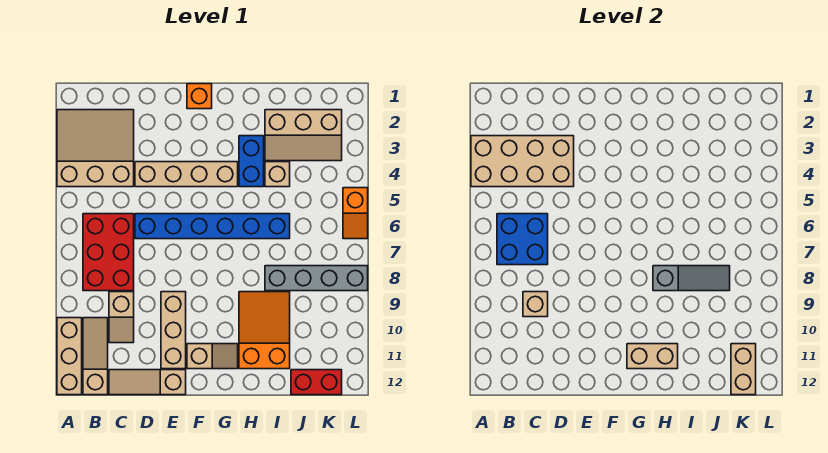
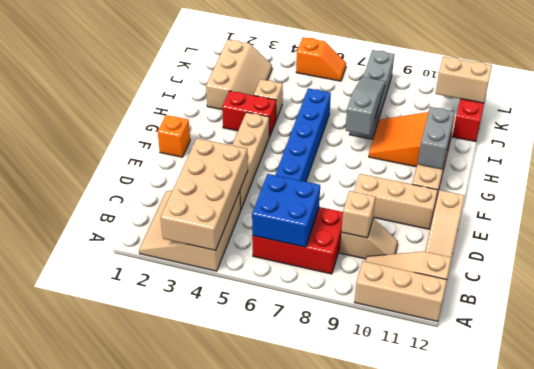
tan 1x2 brick [627,344,678,369] -> grey 1x2 brick [417,107,455,169]
blue 1x2 brick [239,136,264,187] -> red 1x2 brick [222,91,276,137]

